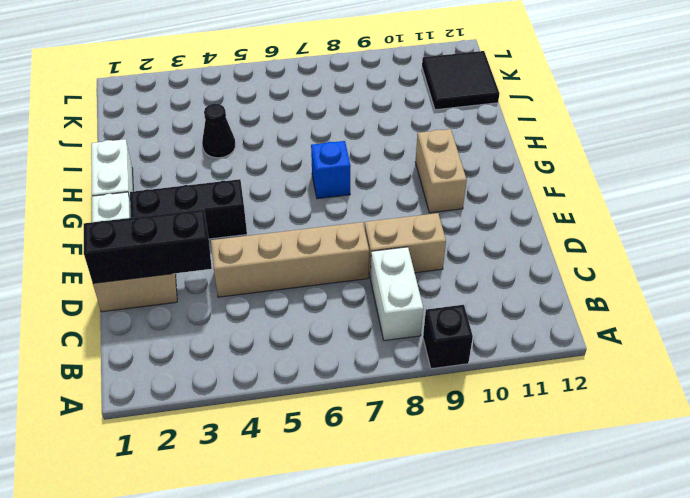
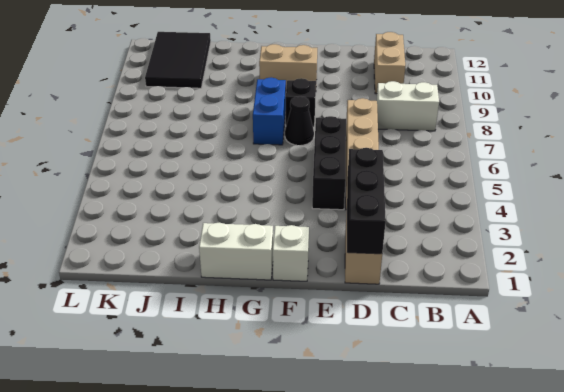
black 1x1 brick [423,305,473,369] -> black 1x1 brick moved to [286,78,316,127]
tan 1x2 brick [365,213,446,278] -> tan 1x2 brick moved to [374,32,405,94]
black 1x3 brick [130,179,247,239] -> black 1x3 brick moved to [312,116,346,210]
blue 1x1 brick [311,141,351,199] -> blue 1x2 brick [253,78,286,145]
black 1x1 cone [202,104,235,158] -> black 1x1 cone moved to [285,96,314,145]
black 2x2 tile [422,51,499,110] -> black 2x3 tile [145,32,211,88]

